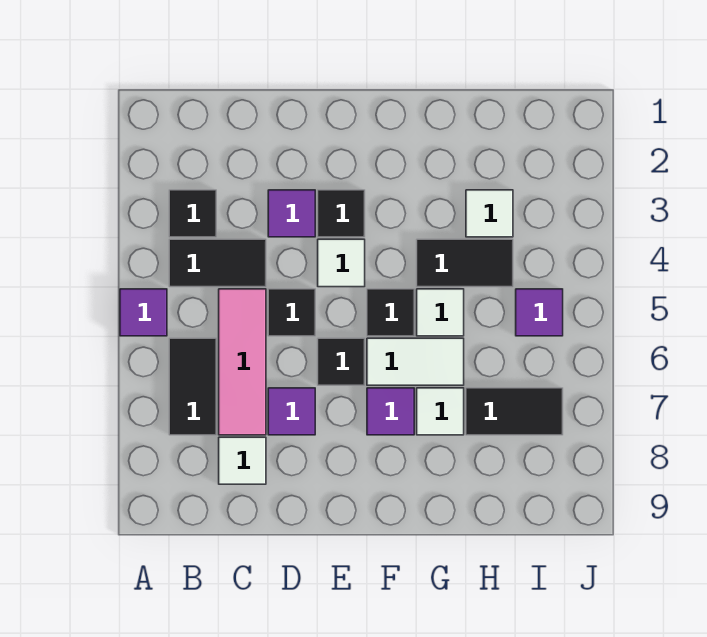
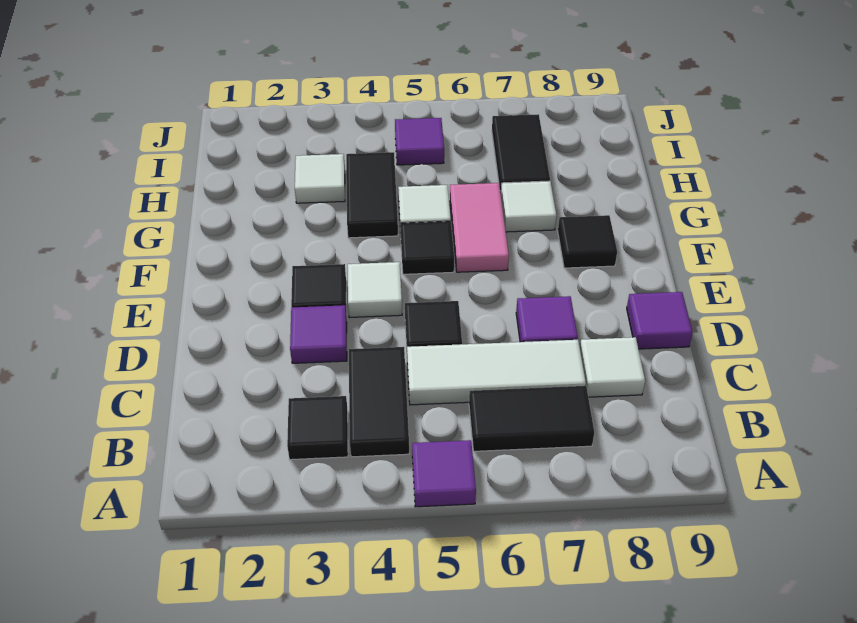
pink 1x3 tile [219,289,266,435] -> white 1x3 tile [407,340,586,405]
black 1x1 tile [318,338,365,385] -> black 1x1 tile moved to [558,215,617,268]
white 1x2 tile [367,338,464,385] -> pink 1x2 tile [450,183,509,272]
purple 1x1 tile [367,388,414,435] -> purple 1x1 tile moved to [627,292,693,349]

